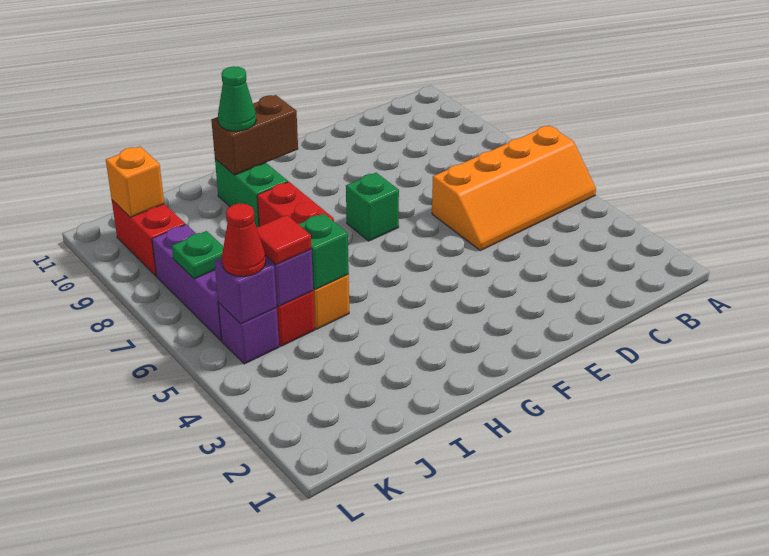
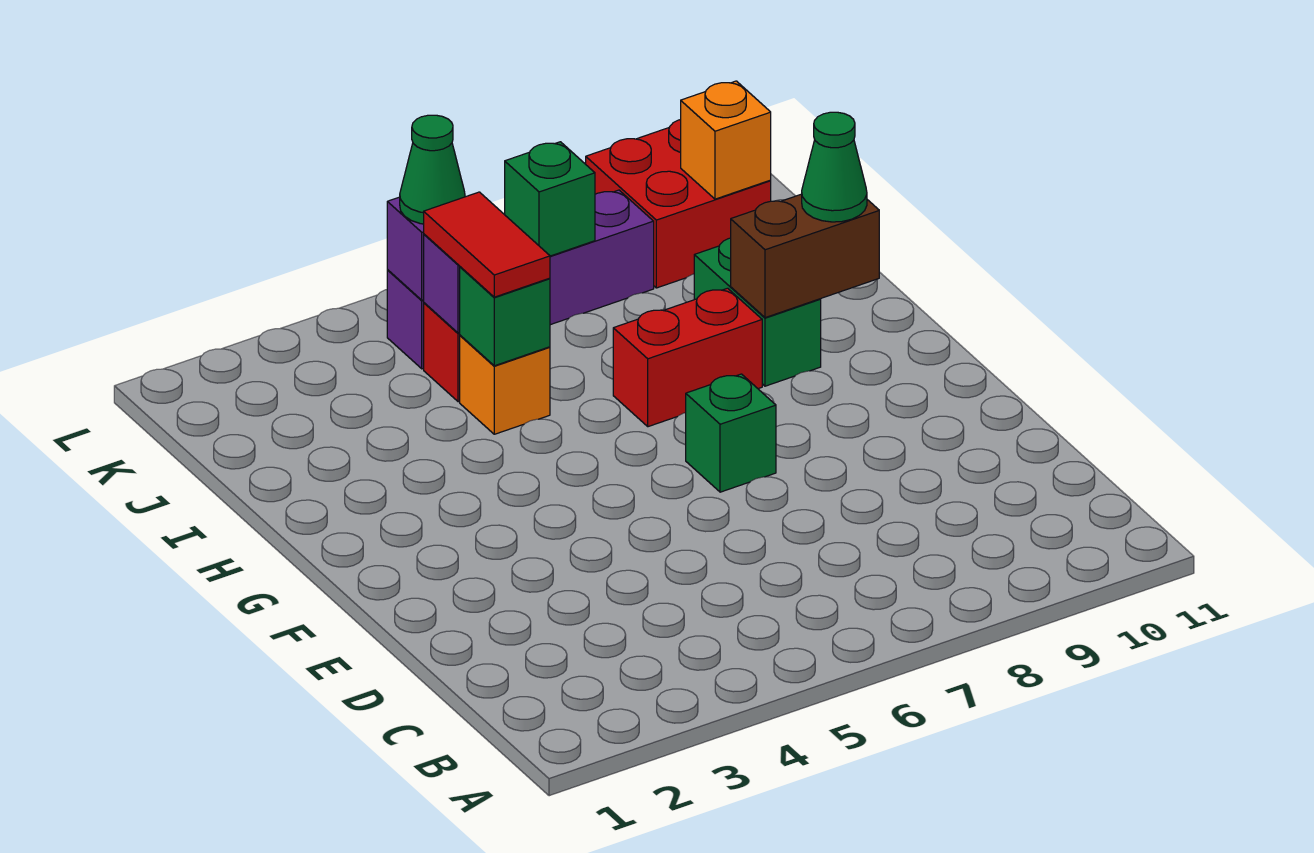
orange 2x4 slope [432,125,596,251] -> none
brown 1x2 brick [211,95,298,175] -> brown 1x2 brick turned to [731,194,879,318]
green 1x2 brick [215,159,288,228] -> green 1x2 brick turned to [694,238,821,386]
red 1x1 tile [257,215,311,265] -> red 1x2 tile [424,192,550,297]
red 1x1 cone [222,203,266,276] -> green 1x1 cone [400,115,465,224]
green 1x1 plate [172,231,223,279] -> green 1x1 brick [505,142,595,256]
red 1x2 brick [112,200,185,276] -> red 2x2 brick [586,120,771,288]

